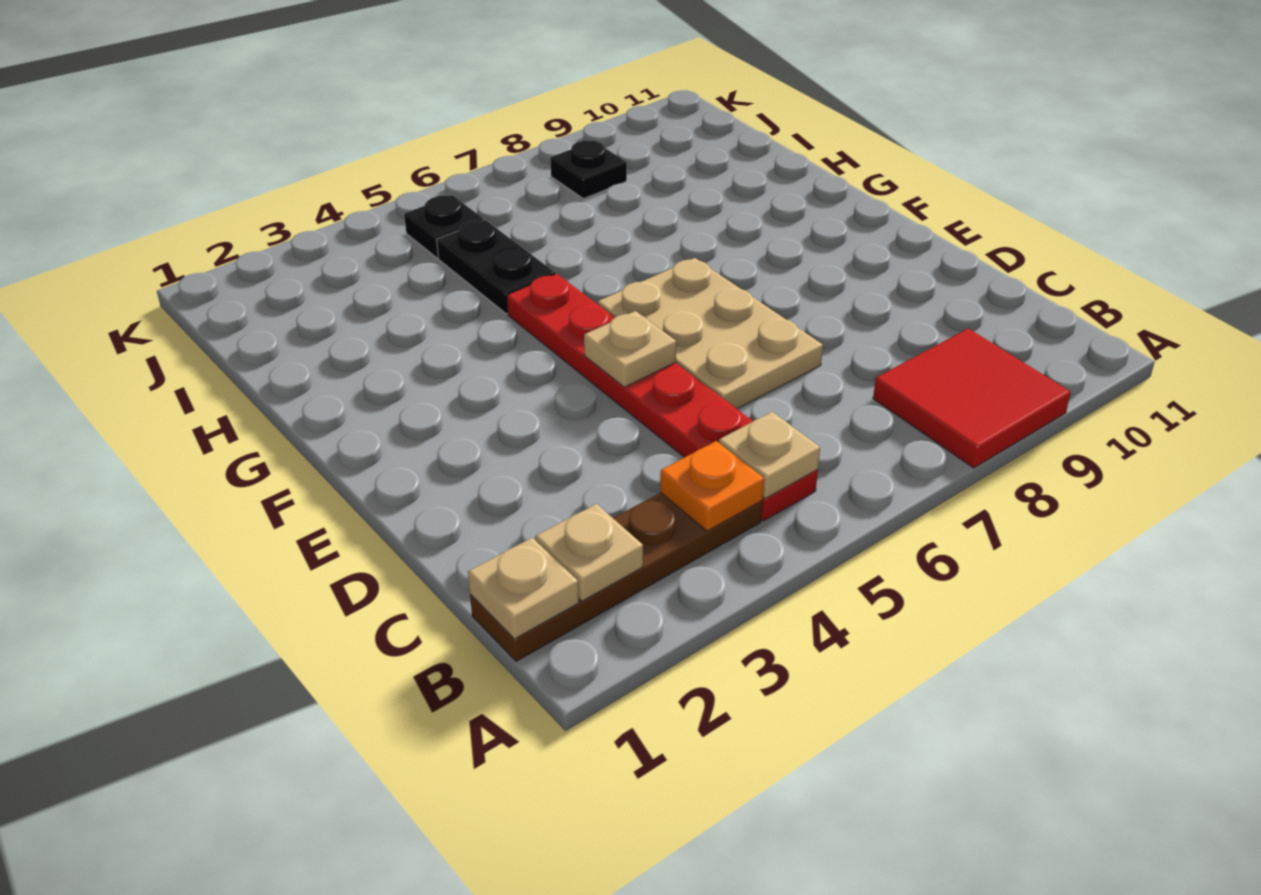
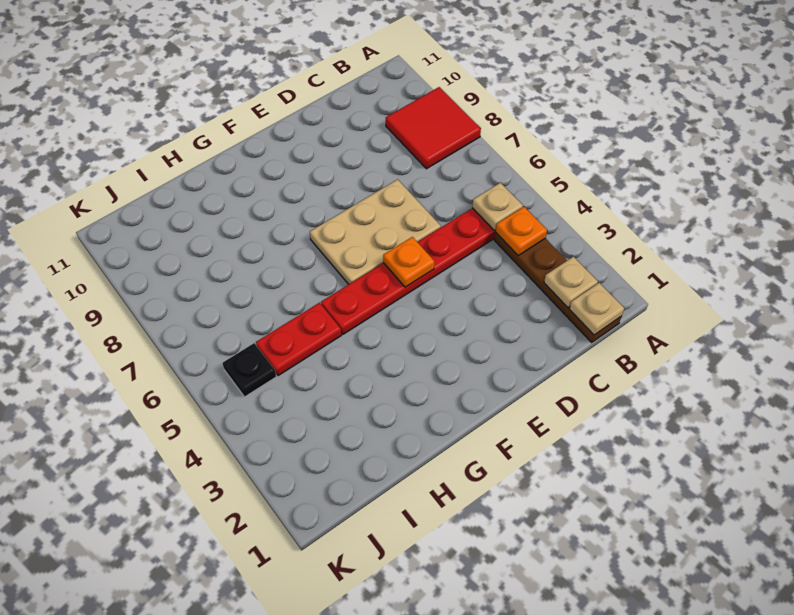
tan 1x1 plate [584,311,676,387] -> orange 1x1 plate [383,237,434,287]
black 1x2 plate [437,220,555,314] -> red 1x2 plate [256,303,341,376]
black 1x1 plate [550,140,627,199] -> none

